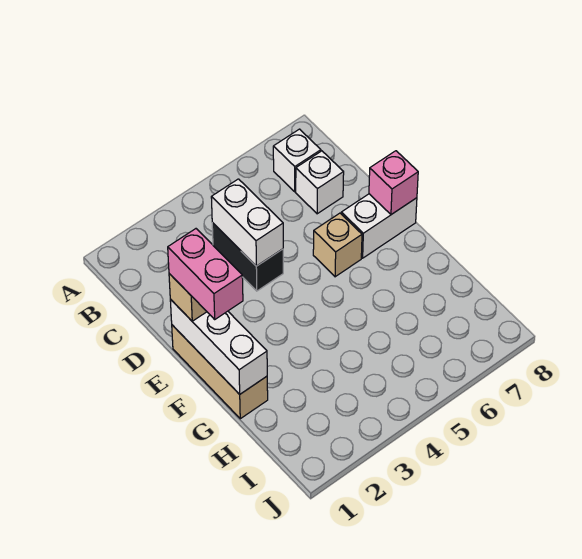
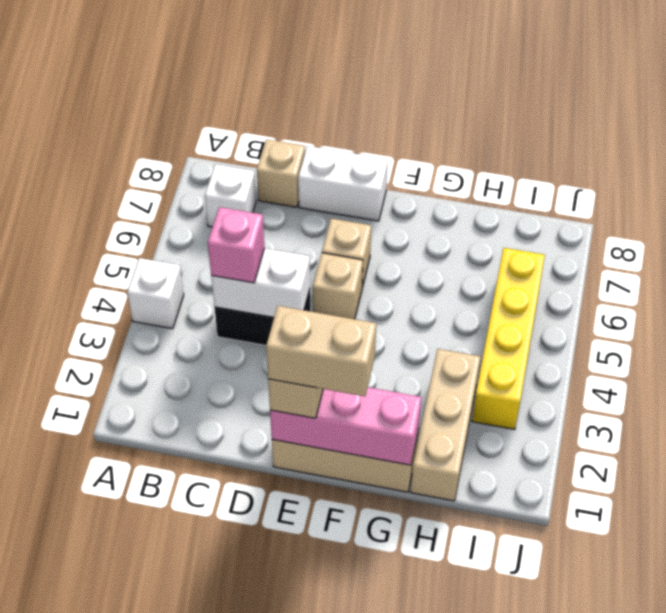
white 1x1 brick [296,151,344,214] -> white 1x1 brick moved to [127,258,184,329]
none -> tan 1x1 brick [257,139,305,207]
white 1x3 brick [170,299,267,394] -> pink 1x3 brick [270,387,422,465]
pink 1x2 brick [168,229,243,319] -> tan 1x2 brick [266,306,376,396]
none -> tan 1x1 brick [313,253,363,319]
white 1x2 brick [341,194,417,258] -> white 1x2 brick turned to [298,146,388,221]
pink 1x1 brick [369,151,418,215] -> pink 1x1 brick moved to [208,207,265,283]
none -> tan 1x3 brick [411,349,480,501]
none -> yellow 1x4 brick [472,248,545,429]

